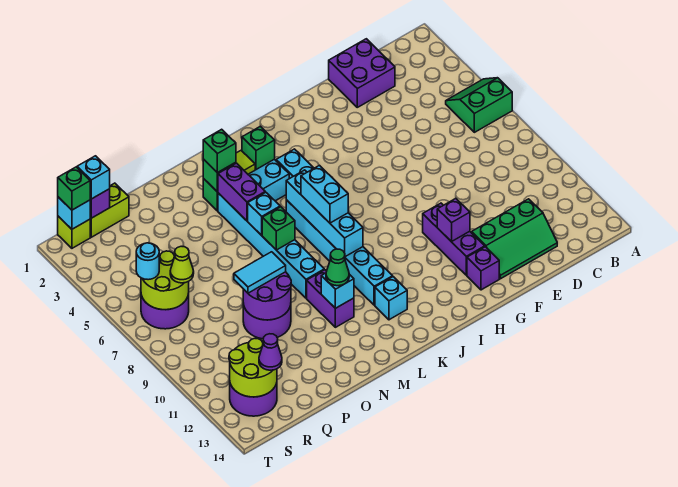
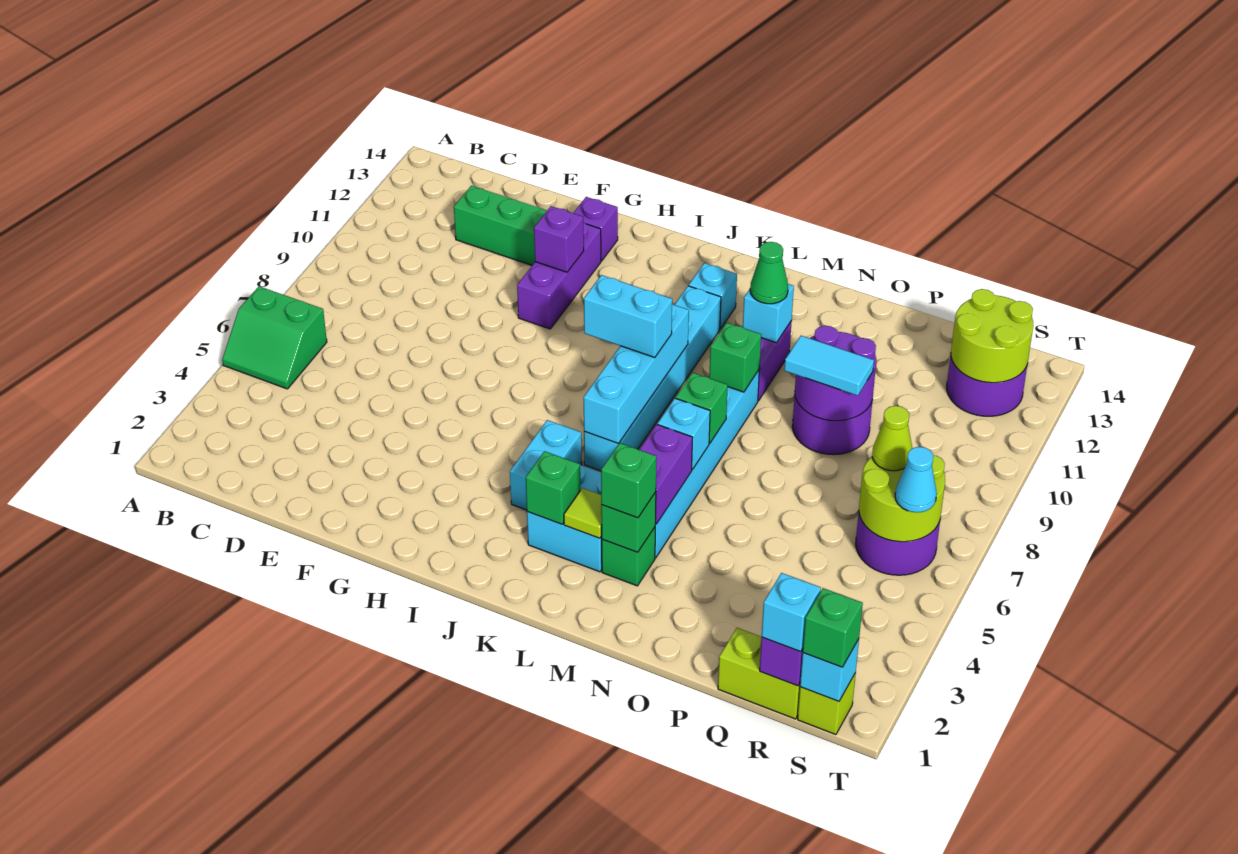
purple 2x2 brick [329,39,395,107] -> none
cyan 1x2 brick [301,165,348,223] -> cyan 1x2 brick turned to [584,275,672,358]
none -> green 1x1 brick [709,323,761,392]
purple 1x1 cone [259,334,282,370] -> none
cyan 1x1 round brick [136,243,159,280] -> cyan 1x1 cone [895,447,937,512]

